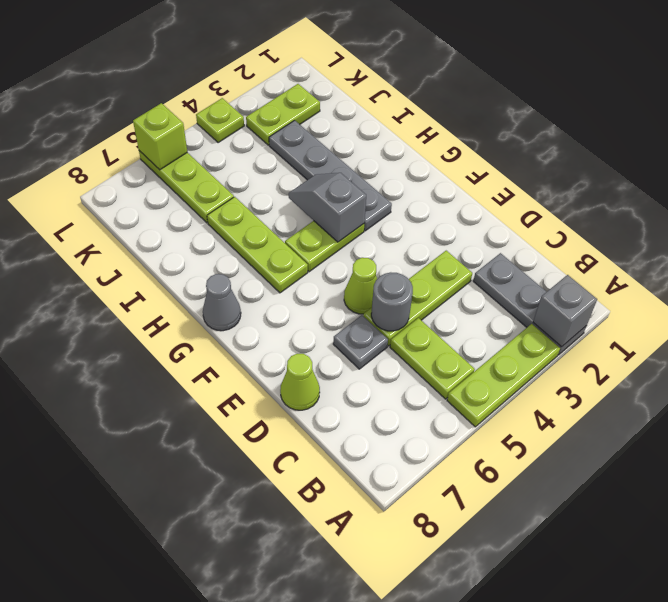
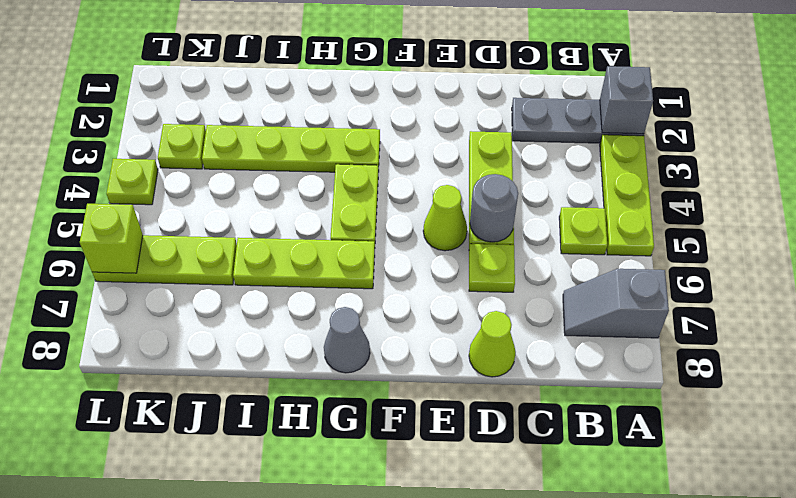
lime 1x2 plate [390,318,475,399] -> lime 1x1 plate [559,207,607,255]
grey 1x1 plate [333,315,388,369] -> lime 1x1 plate [469,244,515,292]
grey 1x4 plate [269,120,392,231] -> lime 1x4 plate [202,125,380,172]
grey 1x2 slope [289,173,366,242] -> grey 1x2 slope moved to [563,269,669,338]
lime 1x2 plate [246,84,320,145] -> lime 1x1 plate [158,124,206,169]

